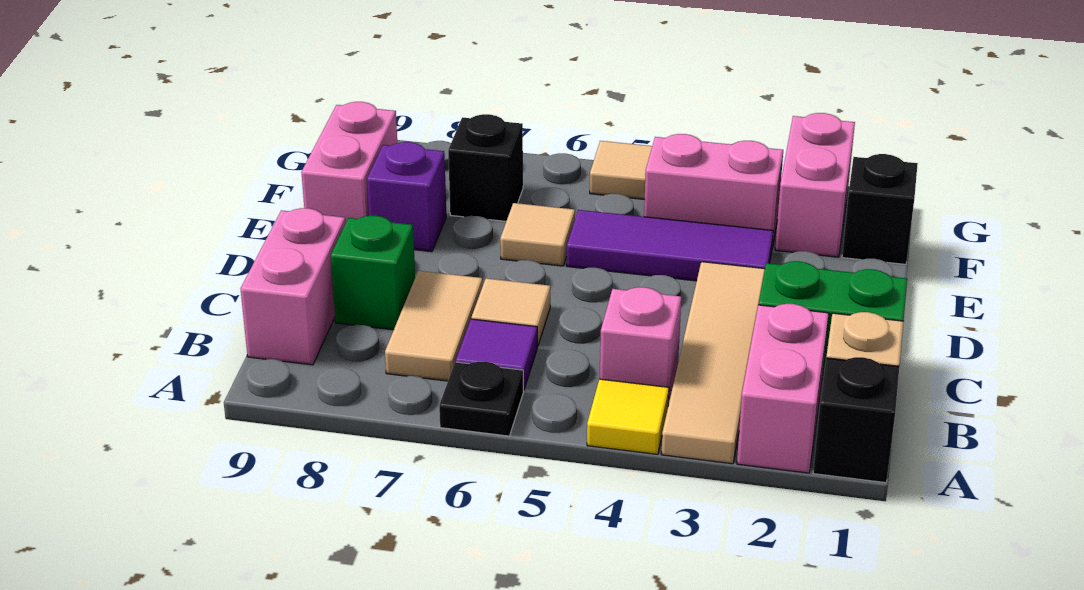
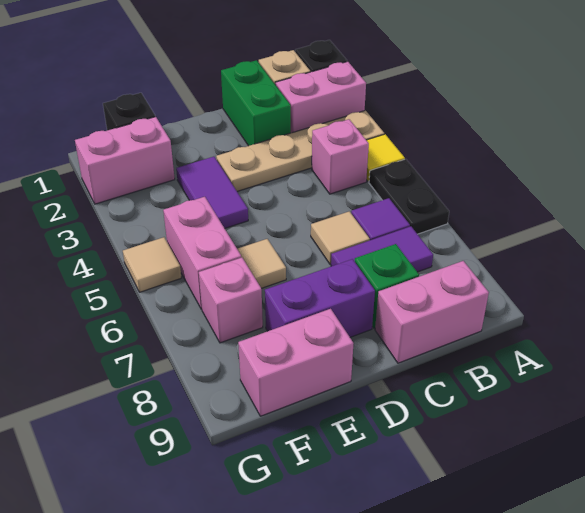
tan 1x4 tile [661,262,765,464] -> tan 1x4 plate [216,110,384,192]
black 1x1 plate [439,361,523,436] -> black 1x2 plate [369,159,449,234]
tan 1x2 tile [385,271,483,381] -> purple 1x2 tile [331,226,433,272]
purple 1x3 tile [567,210,773,281] -> purple 1x2 tile [176,157,248,228]
purple 1x1 brick [367,142,446,252] -> purple 1x2 brick [265,259,375,337]
pink 1x2 brick [644,134,783,247] -> pink 1x2 brick moved to [163,197,241,309]
black 1x1 brick [448,114,523,221] -> pink 1x1 brick [199,257,263,343]

